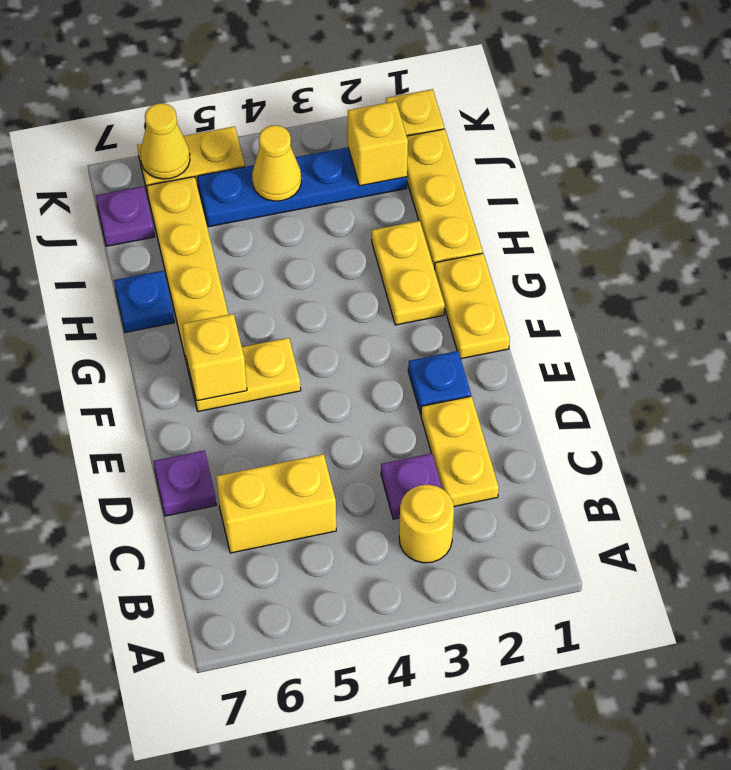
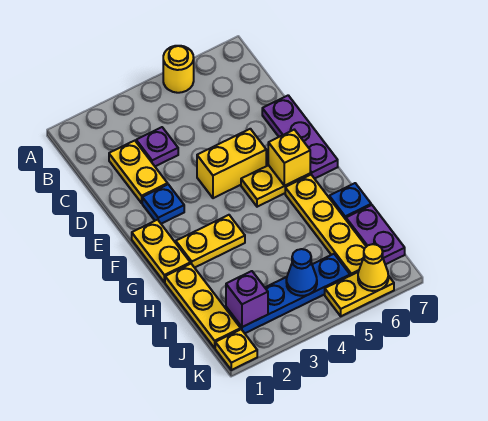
yellow 1x1 round brick [399,485,454,563] -> yellow 1x1 round brick moved to [163,46,194,93]
yellow 1x2 brick [216,454,336,553] -> yellow 1x2 brick moved to [197,129,266,198]
purple 1x1 plate [153,450,216,516] -> purple 1x3 plate [262,95,338,179]
yellow 1x2 plate [372,221,445,325] -> yellow 1x2 plate turned to [176,215,245,268]
yellow 1x1 brick [348,101,408,186] -> purple 1x1 brick [226,271,268,327]
yellow 1x1 cone [252,125,301,201] -> blue 1x1 cone [286,249,317,296]
purple 1x1 plate [96,186,155,246] -> purple 1x2 plate [346,205,405,265]

